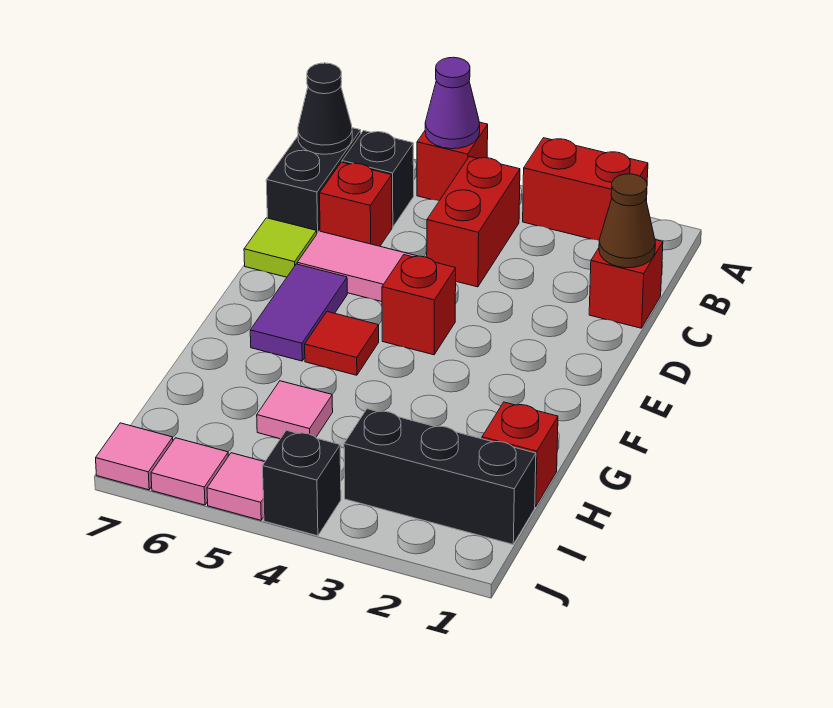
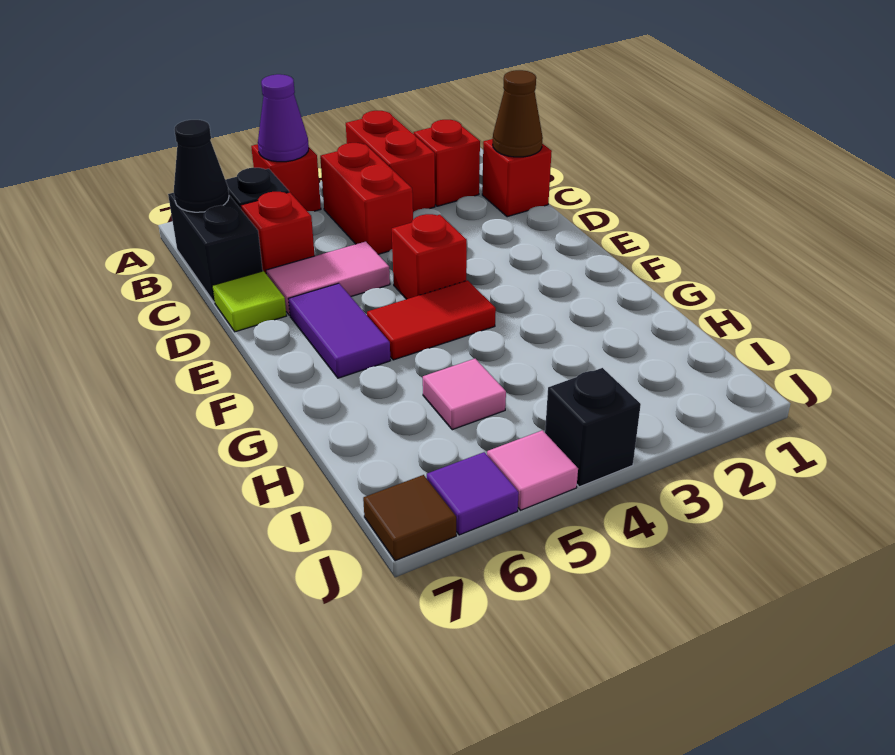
red 1x2 brick [523,138,648,240] -> red 1x2 brick turned to [346,111,435,212]
red 1x1 tile [305,312,379,375] -> red 1x2 tile [367,280,496,360]
red 1x1 brick [482,402,558,507] -> red 1x1 brick moved to [414,120,480,206]
black 1x3 brick [344,409,536,544] -> none
pink 1x1 tile [151,438,228,505] -> purple 1x1 tile [427,452,519,535]
pink 1x1 tile [96,423,173,490] -> brown 1x1 tile [363,475,456,561]

